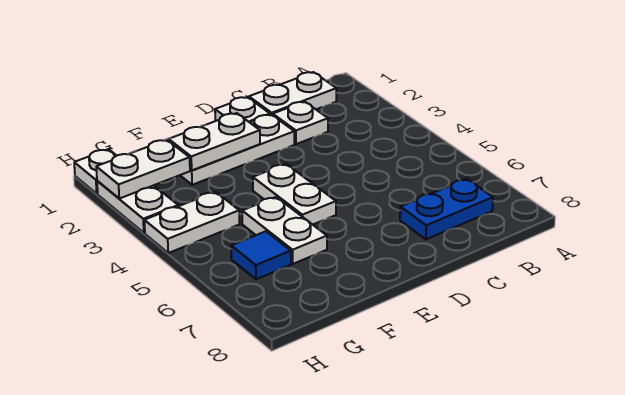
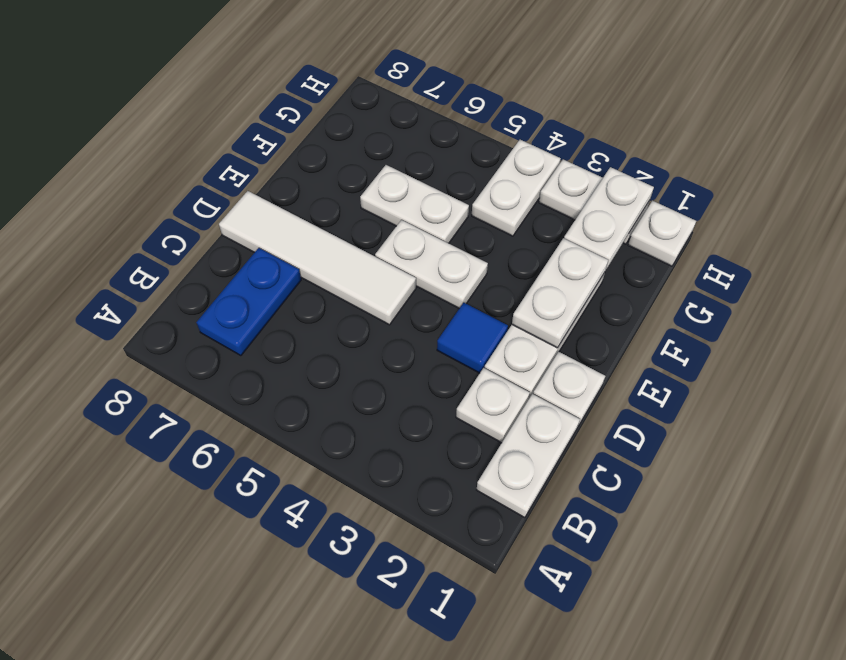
none -> white 1x4 tile [219,191,416,325]
blue 1x1 tile [231,231,291,279] -> blue 1x1 tile moved to [437,303,508,373]

